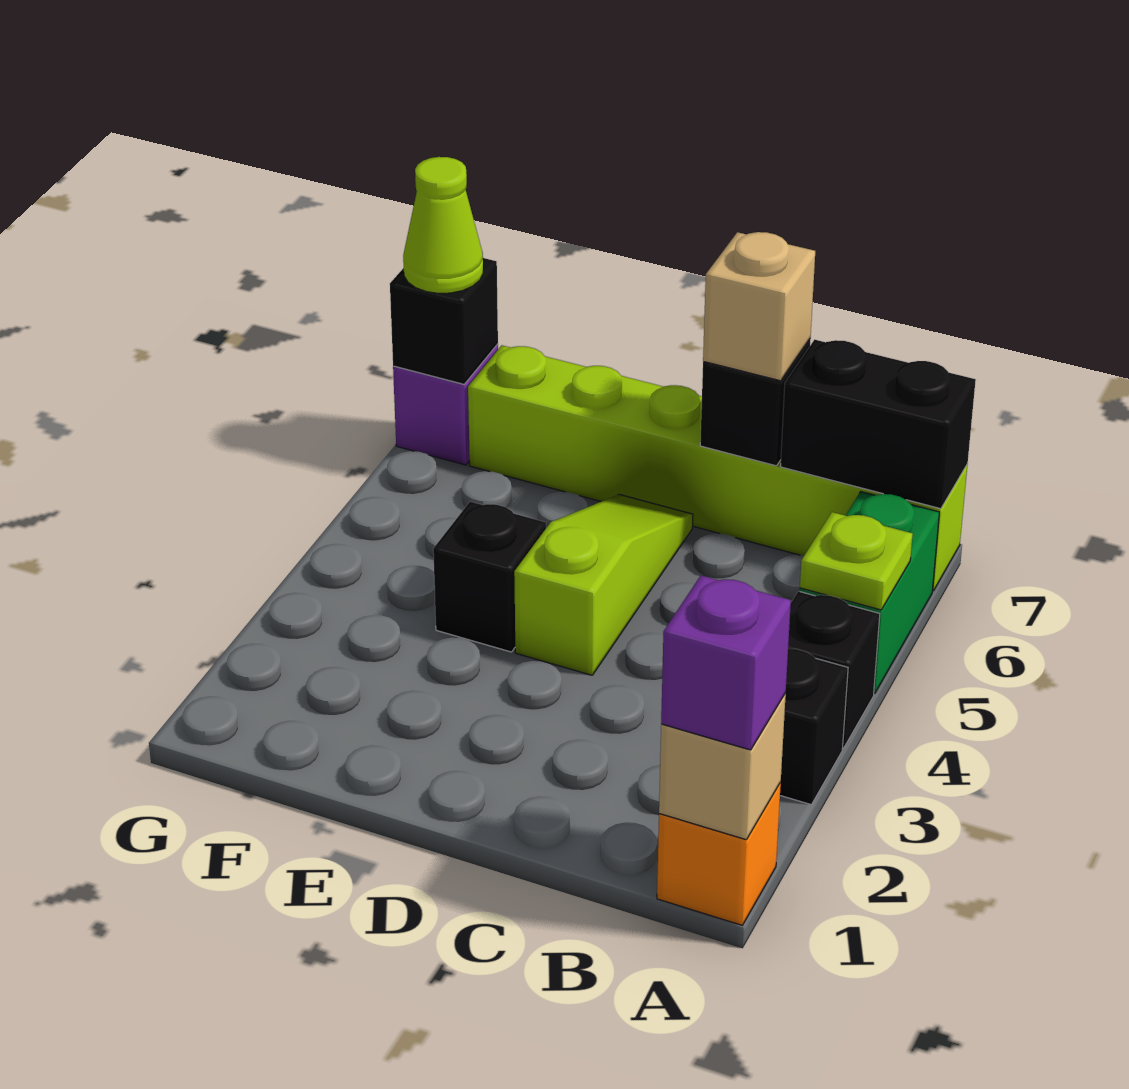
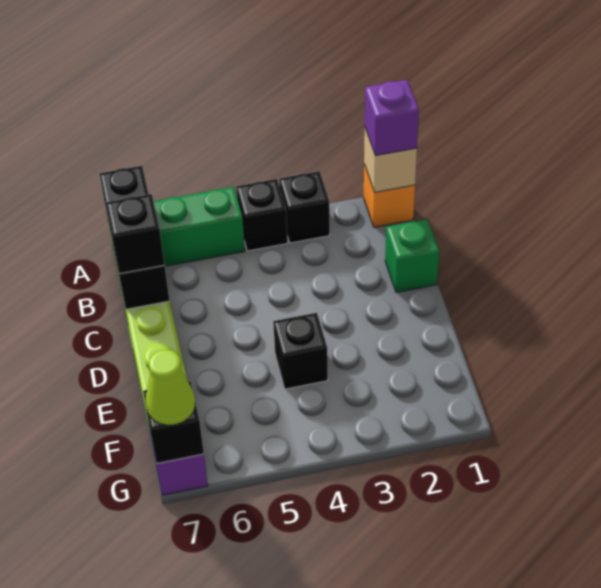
lime 1x1 plate [800,512,913,610] -> none
none -> green 1x1 brick [385,219,439,293]
tan 1x1 brick [703,232,815,381] -> black 1x1 brick [106,194,165,274]
lime 1x3 slope [514,494,693,675] -> none

